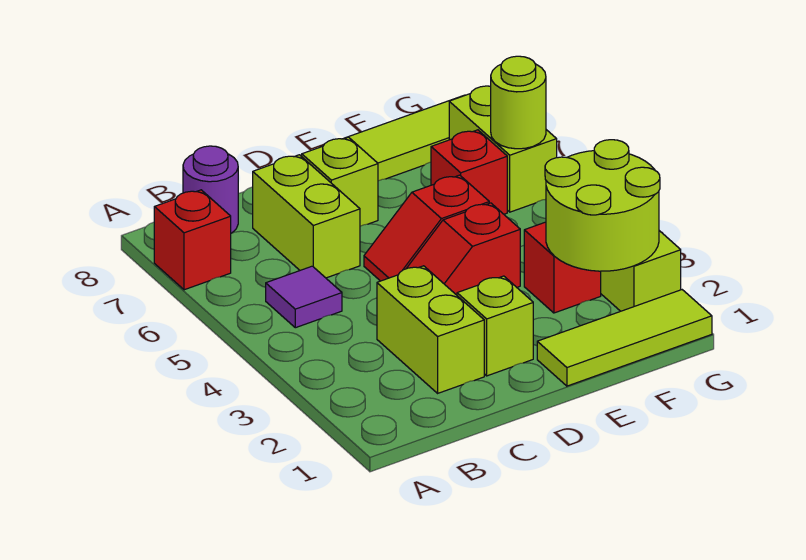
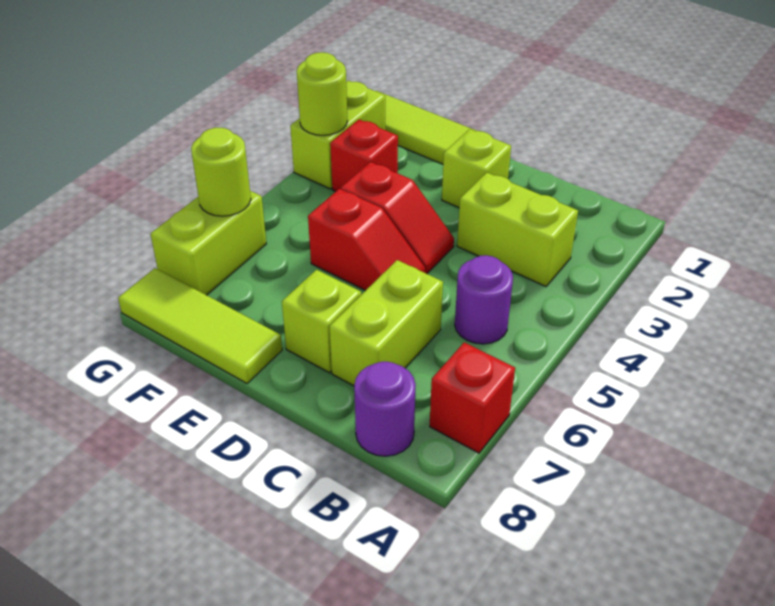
purple 1x1 tile [266,266,342,328] -> purple 1x1 round brick [455,255,513,344]
lime 1x2 brick [377,266,484,393] -> lime 1x2 brick turned to [457,173,578,286]
lime 2x2 round brick [545,140,660,271] -> lime 1x1 round brick [297,52,347,135]
red 1x1 brick [431,130,507,214] -> none

